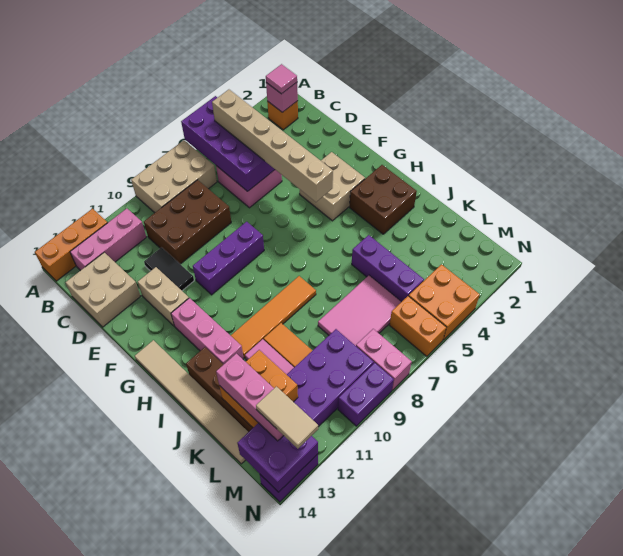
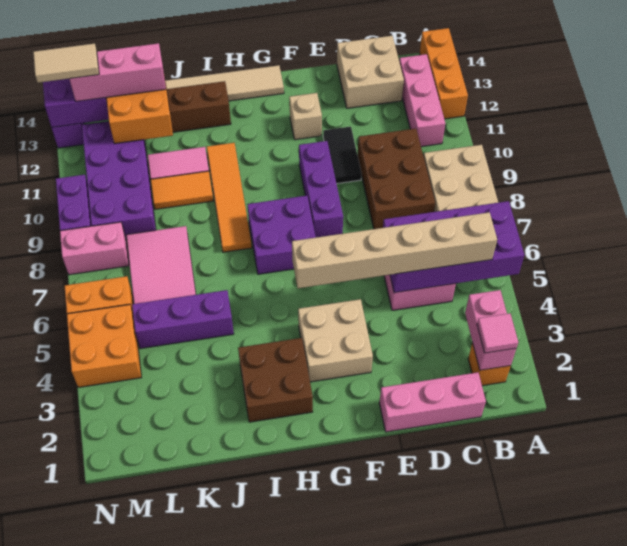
pink 1x1 brick [266,83,298,112] -> pink 1x2 brick [465,290,516,370]
black 1x2 tile [144,248,194,291] -> black 1x2 tile turned to [323,127,362,184]
tan 1x2 brick [138,267,189,326] -> tan 1x1 brick [289,93,322,140]
none -> purple 2x2 brick [247,196,316,274]
pink 1x3 brick [171,298,244,364] -> pink 1x3 brick moved to [379,372,486,432]

